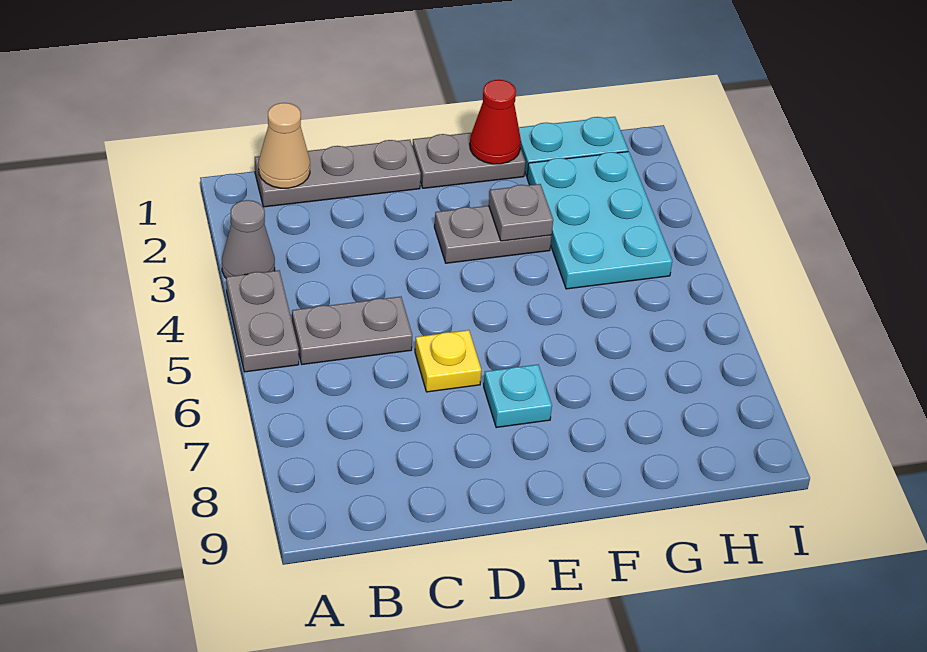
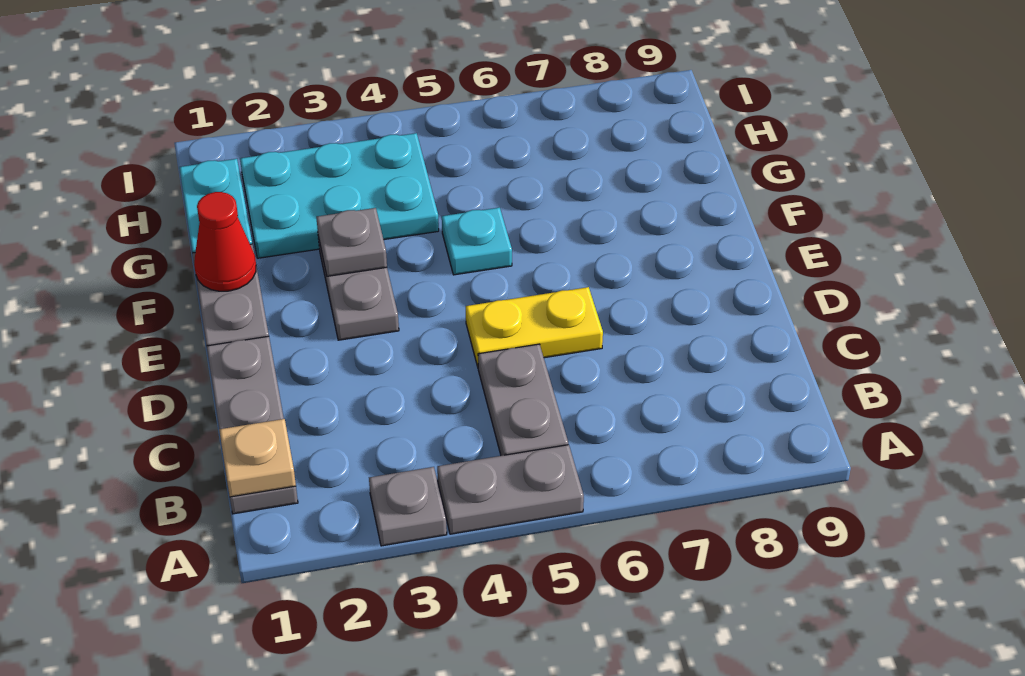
grey 1x1 cone [222,200,275,278] -> grey 1x1 plate [369,467,447,546]
tan 1x1 cone [259,103,310,188] -> tan 1x1 plate [219,419,296,497]
yellow 1x1 plate [415,330,481,392] -> yellow 1x2 plate [466,287,603,367]
cyan 1x1 plate [484,365,552,428] -> cyan 1x1 plate moved to [442,208,512,275]

